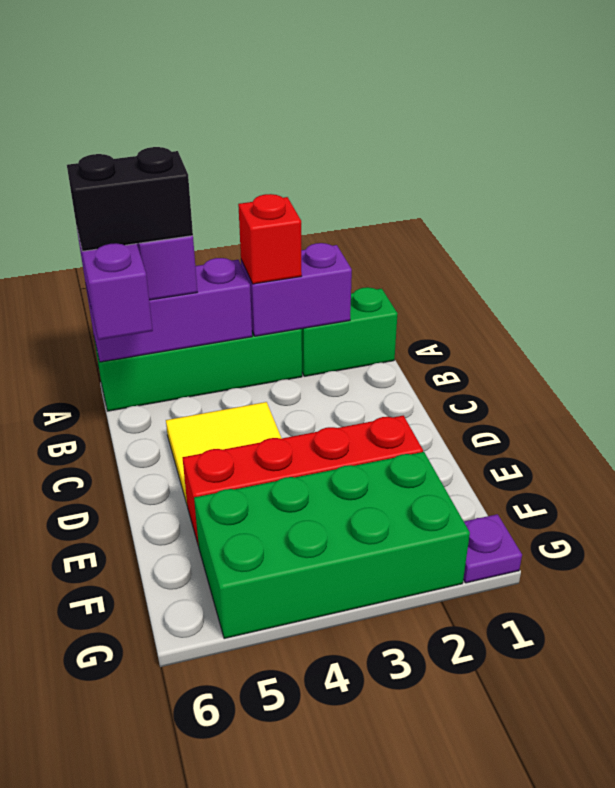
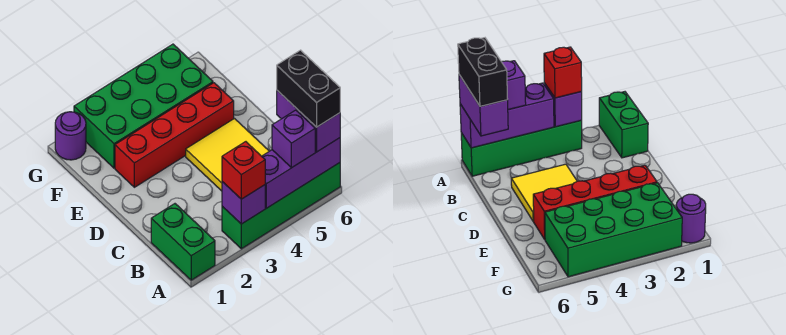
green 1x2 brick [302,287,398,376] -> green 1x2 brick turned to [151,204,215,280]
purple 1x2 brick [241,243,352,336] -> purple 1x1 brick [222,182,265,224]
black 1x2 brick [67,147,193,251] -> black 1x2 brick turned to [277,50,340,127]
purple 1x1 plate [463,514,522,583] -> purple 1x1 round brick [55,112,86,160]

